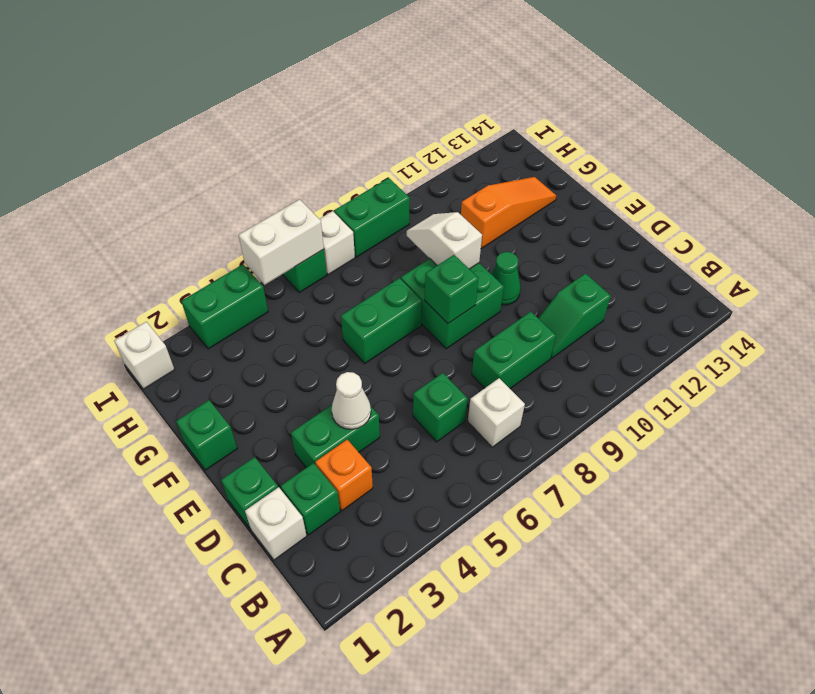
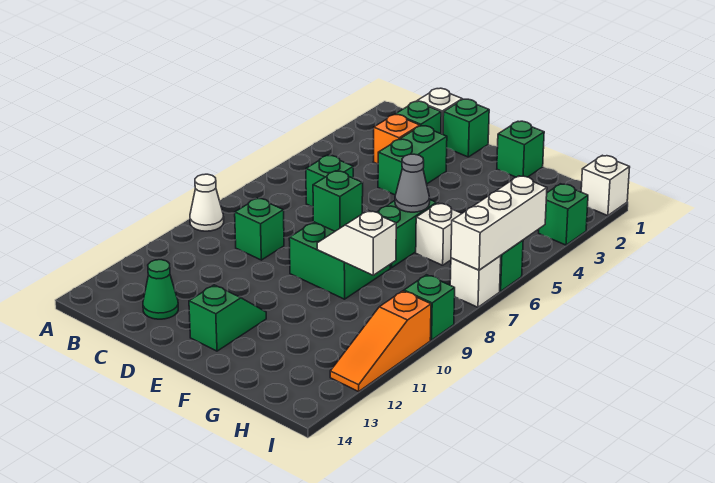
white 1x1 brick [468,378,525,447] -> white 1x1 brick moved to [416,203,462,265]
green 1x2 brick [472,312,556,388] -> green 1x1 brick [235,198,284,260]
green 1x2 slope [538,273,611,358] -> green 1x2 slope moved to [189,285,266,351]
white 1x1 cone [332,372,371,429] -> white 1x1 cone moved to [190,174,224,231]
green 1x1 cone [492,252,520,305] -> green 1x1 cone moved to [143,260,178,319]
none -> grey 1x1 cone [395,154,430,212]
white 1x2 slope [407,212,482,269] -> white 1x2 slope turned to [317,211,396,275]
orange 1x3 slope [461,177,556,249] -> orange 1x3 slope moved to [330,291,431,392]
green 1x2 brick [181,264,268,349] -> green 1x1 brick [539,184,588,245]
white 1x2 brick [239,199,324,285] -> white 1x3 brick [451,176,547,270]
green 1x2 brick [334,178,410,257] -> green 1x1 brick [404,275,455,340]

